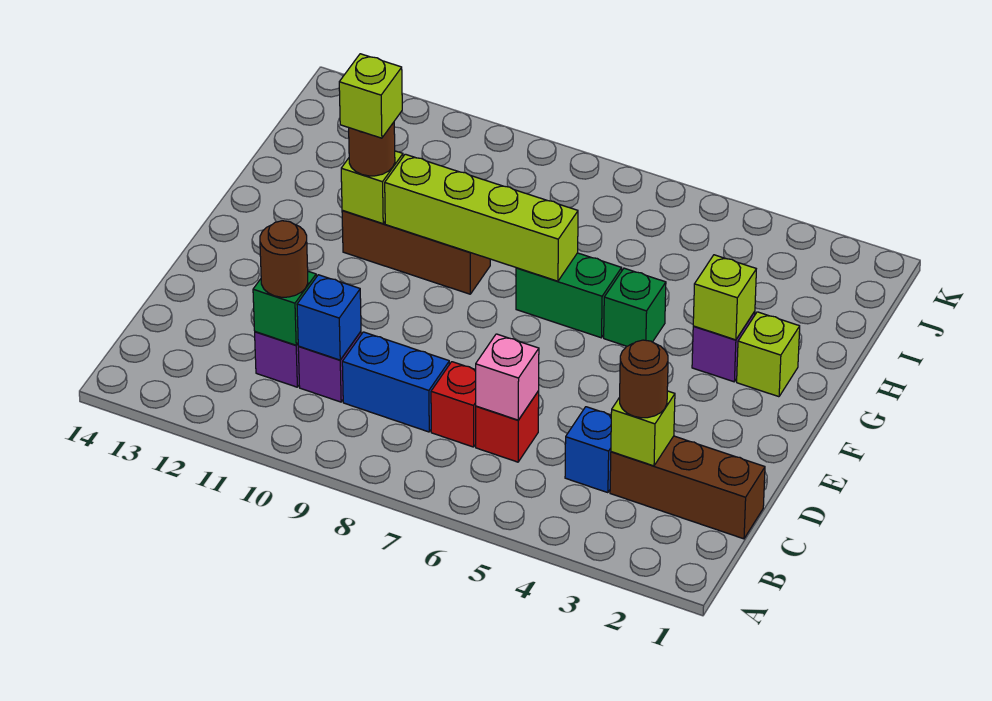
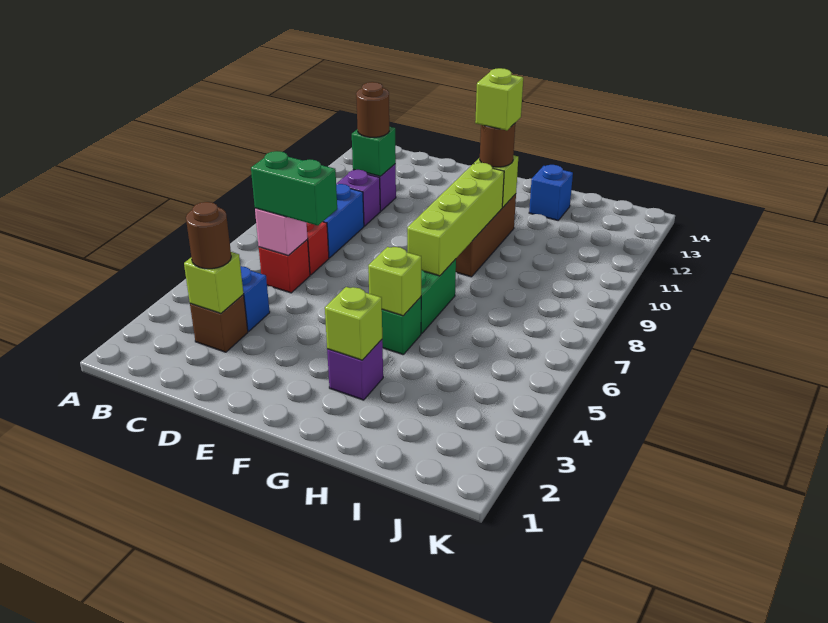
brown 1x3 brick [610,436,765,539] -> brown 1x1 brick [190,295,248,352]
none -> green 1x2 brick [251,151,337,226]
blue 1x1 brick [297,275,361,360] -> blue 1x1 brick moved to [529,165,573,220]
lime 1x1 brick [737,312,800,397] -> lime 1x1 brick moved to [368,247,421,316]

